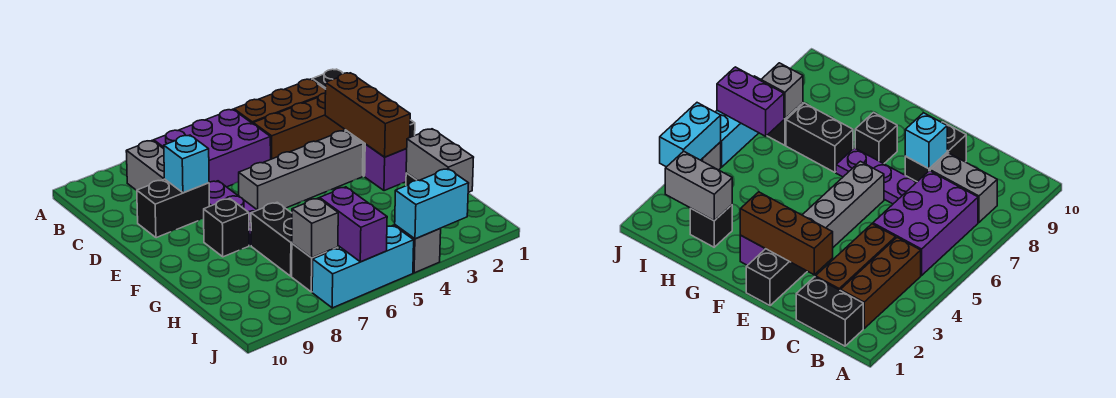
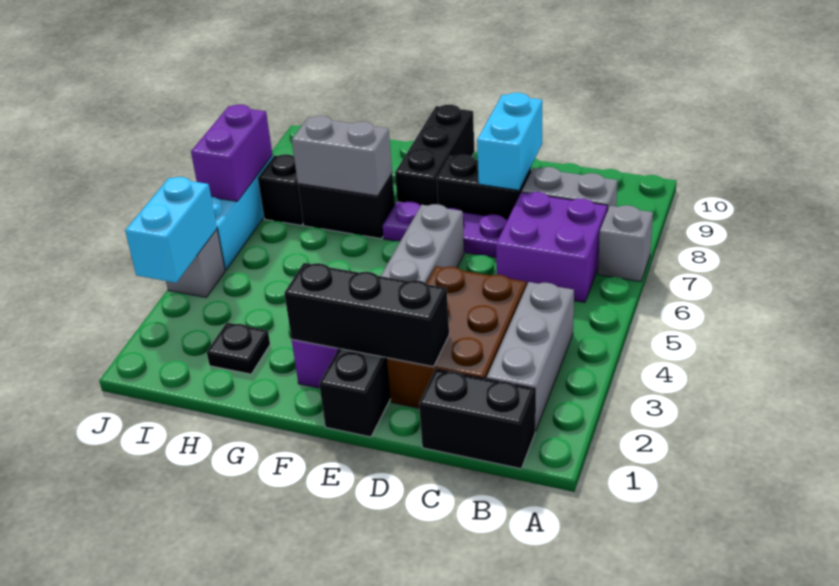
brown 1x3 brick [234,79,326,124] -> grey 1x3 brick [487,282,574,432]
purple 2x3 brick [154,109,271,187] -> purple 2x2 brick [496,192,607,303]
brown 1x3 brick [253,93,345,159] -> brown 2x3 brick [387,266,526,408]
brown 1x3 brick [325,73,410,157] -> black 1x3 brick [284,263,449,367]
black 1x2 brick [137,179,209,238] -> black 1x2 brick turned to [436,155,531,219]
cyan 1x1 brick [164,135,209,193] -> cyan 1x2 brick [477,93,542,190]
black 1x1 brick [204,199,249,257] -> black 1x3 brick [395,104,475,206]
black 1x1 brick [690,205,732,247] -> black 1x1 plate [207,323,270,374]
grey 1x2 brick [406,129,474,192] -> grey 1x2 brick moved to [292,116,392,196]
purple 1x2 brick [320,187,387,262] -> purple 1x2 brick turned to [191,104,273,201]
grey 1x1 brick [292,198,338,258] -> grey 1x1 brick moved to [598,205,653,282]

